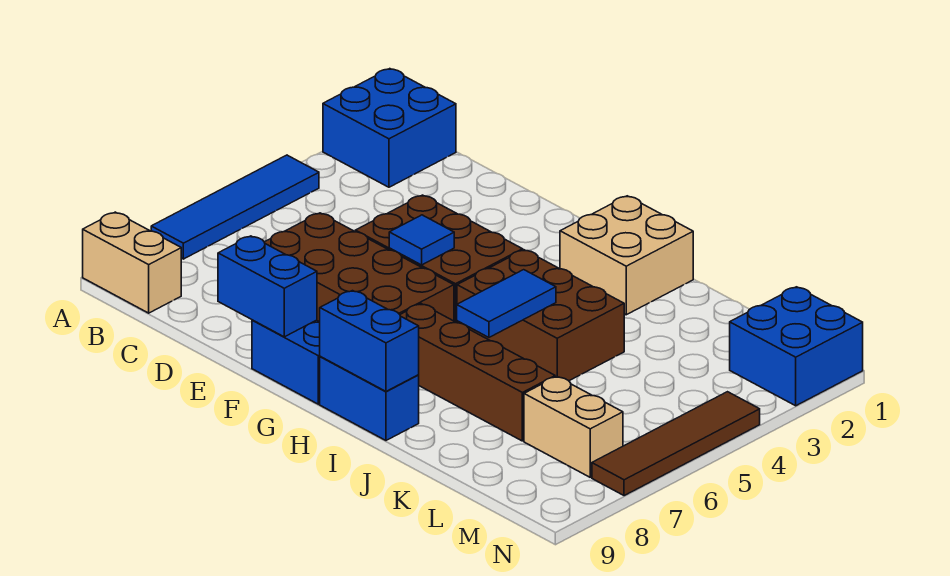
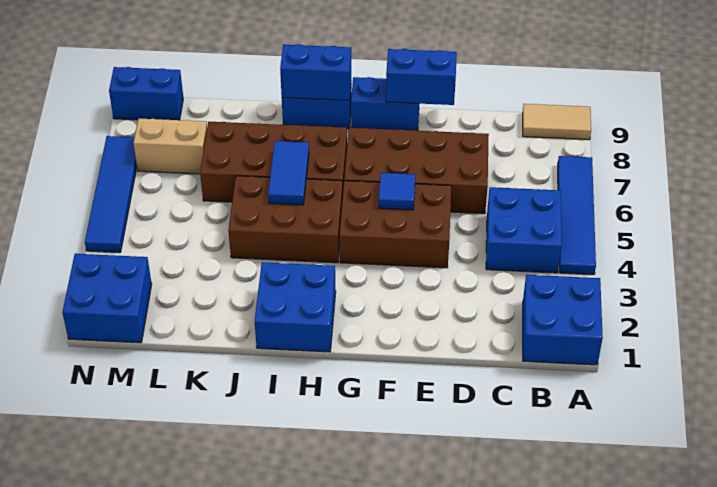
tan 1x2 brick [83,212,181,313] -> tan 1x2 tile [523,104,591,140]
none -> blue 2x2 brick [486,187,562,273]
tan 2x2 brick [560,196,693,315] -> blue 2x2 brick [255,262,336,352]
brown 1x4 brick [400,304,555,441] -> brown 2x4 brick [200,122,347,202]
none -> blue 1x2 brick [109,67,183,120]
brown 1x4 tile [592,392,760,496] -> blue 1x4 tile [85,136,137,253]

